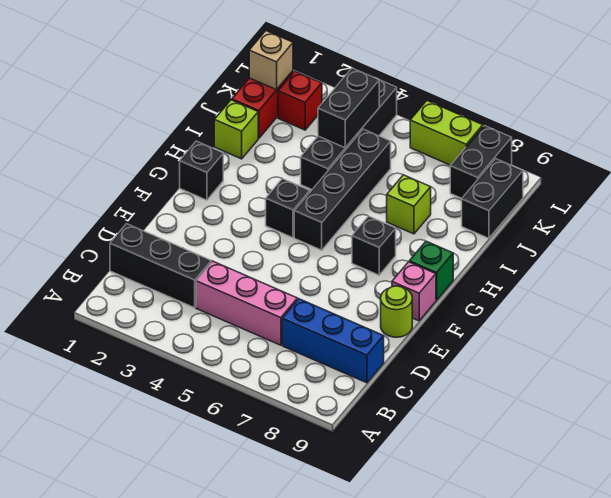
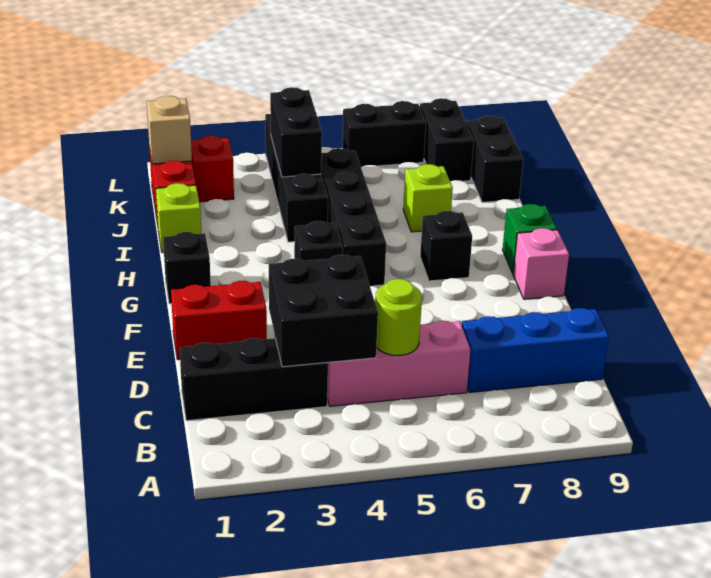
none -> black 2x2 brick [269,255,378,367]
none -> red 1x2 brick [171,281,267,360]
lime 1x1 round brick [381,286,412,337] -> lime 1x1 round brick moved to [375,279,422,356]
lime 1x2 brick [410,101,483,165] -> black 1x2 brick [342,101,426,167]

